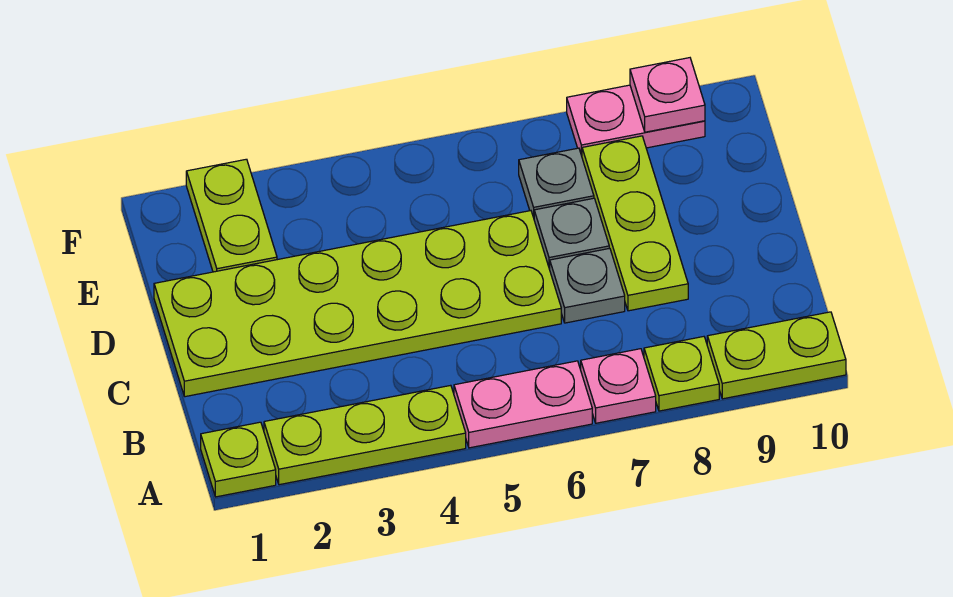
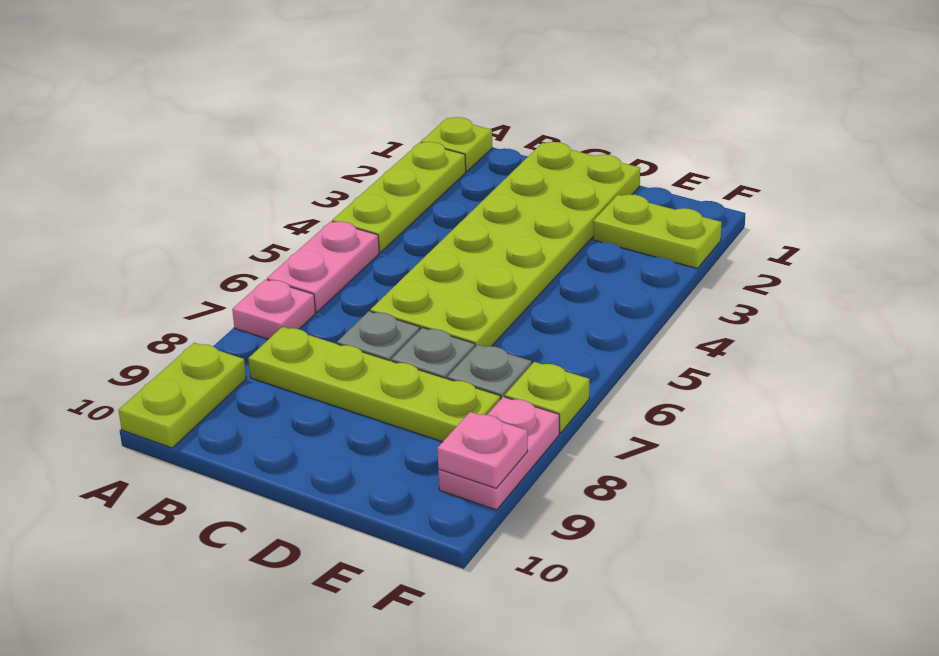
lime 1x1 plate [644,337,719,411] -> lime 1x1 plate moved to [505,362,589,433]
lime 1x3 plate [582,136,688,311] -> lime 1x4 plate [248,327,501,442]

